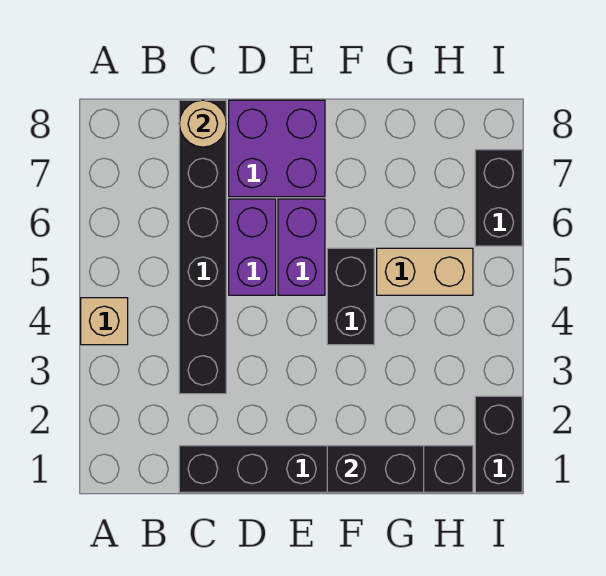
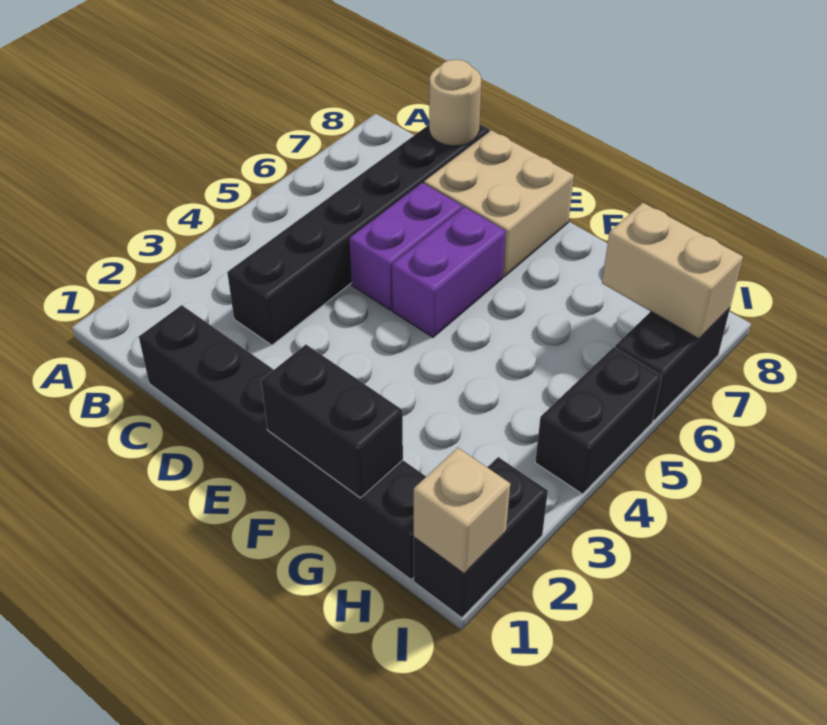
tan 1x1 brick [81,298,128,345] -> tan 1x1 brick moved to [414,448,510,574]
purple 2x2 brick [229,100,325,197] -> tan 2x2 brick [424,130,574,277]
black 1x2 brick [327,248,374,345] -> black 1x2 brick moved to [535,347,662,494]
tan 1x2 brick [377,248,473,295] -> tan 1x2 brick moved to [602,203,743,339]

